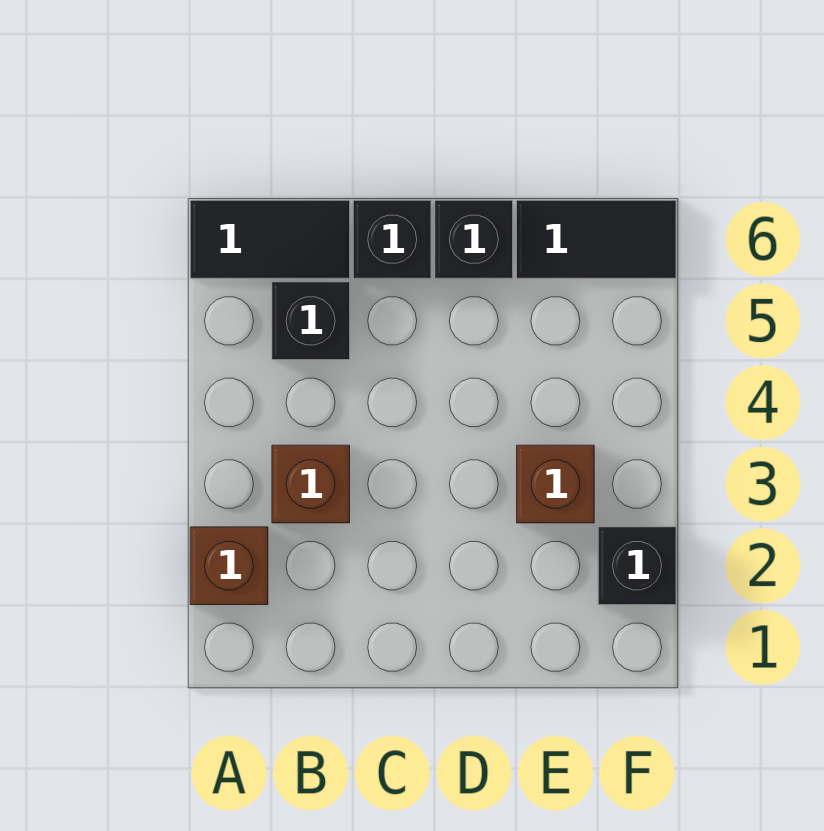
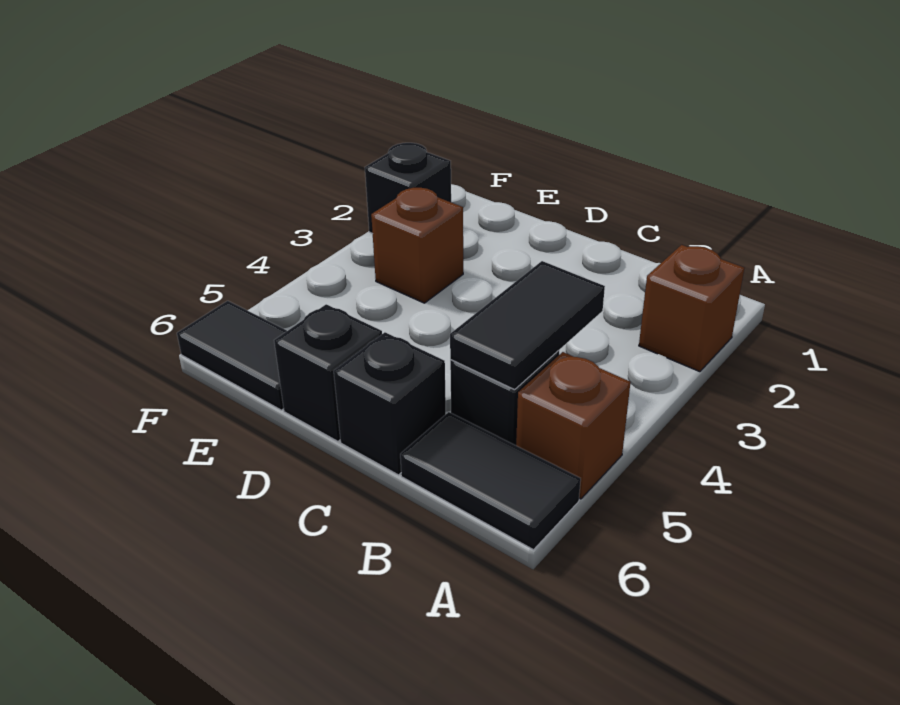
brown 1x1 brick [272,445,350,523] -> brown 1x1 brick moved to [516,352,631,499]
none -> black 1x2 tile [450,261,605,390]

